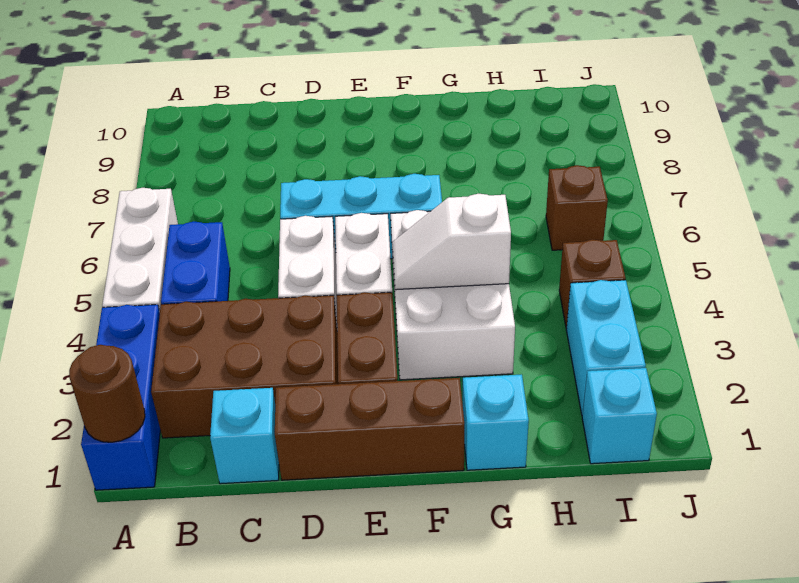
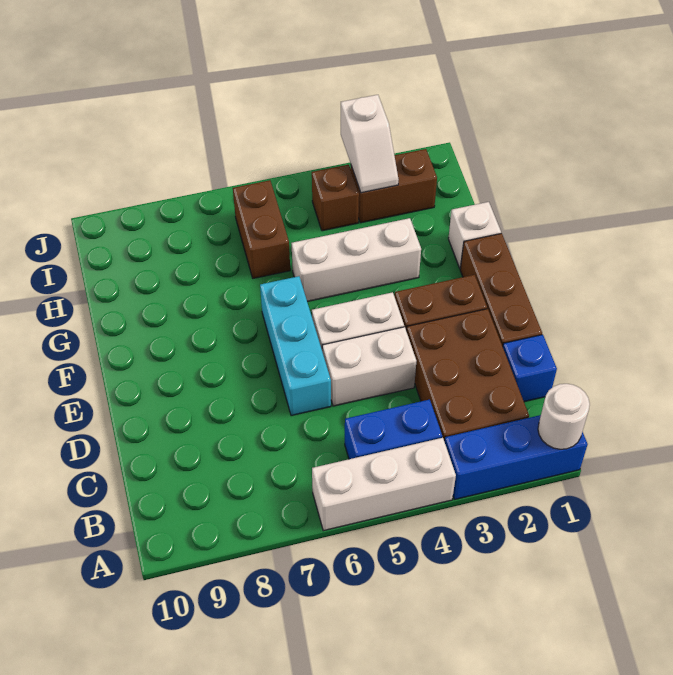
brown 1x1 round brick [69,345,145,442] -> white 1x1 round brick [538,384,590,449]
cyan 1x1 brick [210,388,279,484] -> blue 1x1 brick [503,335,557,402]
white 2x3 brick [391,210,515,380] -> white 1x3 brick [291,218,421,302]
white 1x2 slope [392,194,511,290] -> white 1x2 slope moved to [341,95,399,193]
cyan 1x1 brick [463,375,529,470] -> white 1x1 brick [448,202,501,269]
cyan 1x1 brick [582,368,657,464] -> none
cyan 1x2 brick [566,280,646,415] -> brown 1x2 brick [351,149,437,223]
brown 1x1 brick [546,165,608,250] -> brown 1x2 brick [233,180,290,278]

